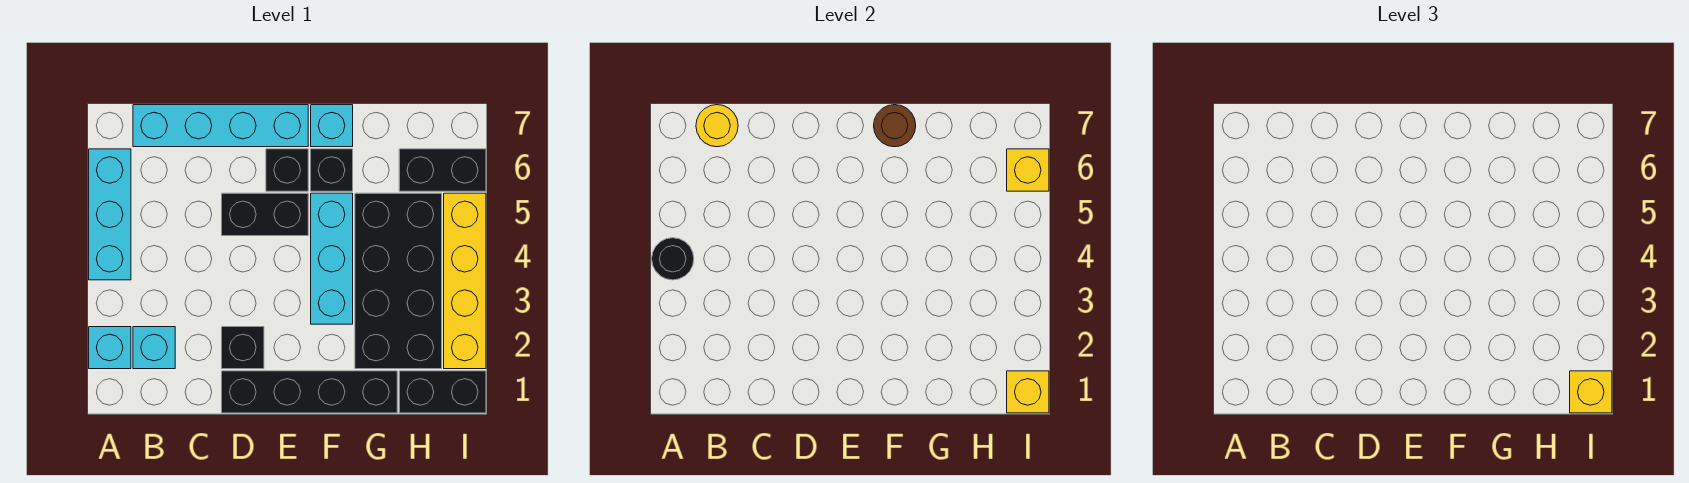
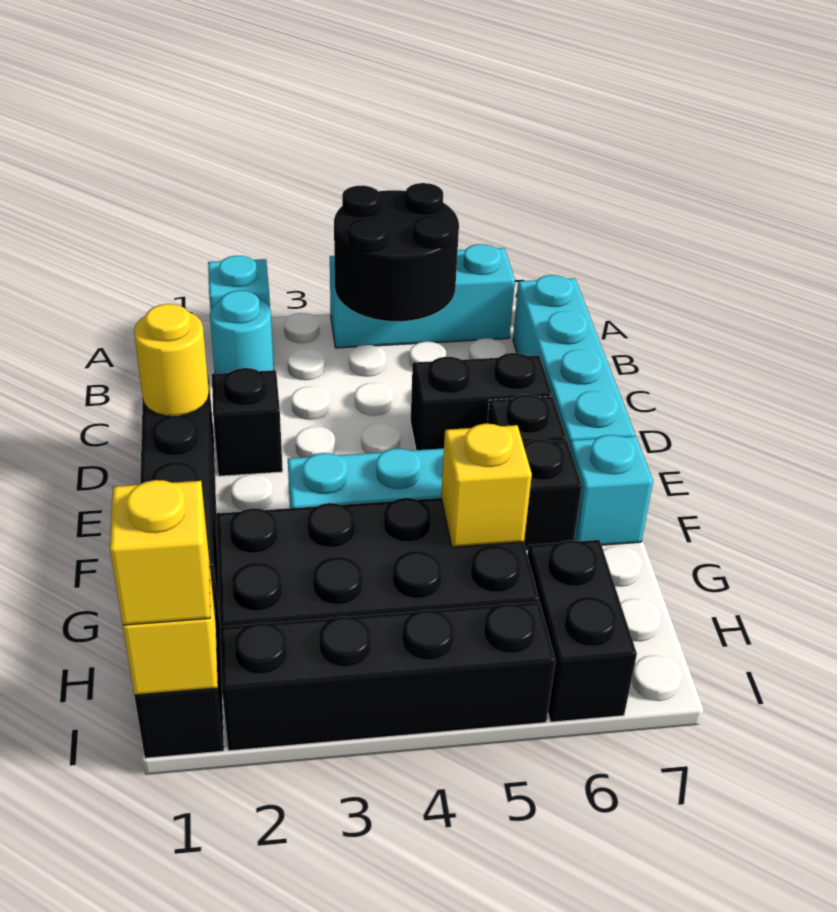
black 1x1 round brick [652,238,694,280] -> black 2x2 round brick [334,183,459,321]
cyan 1x1 brick [133,327,175,369] -> cyan 1x1 round brick [210,290,274,374]
yellow 1x1 round brick [696,105,738,147] -> yellow 1x1 round brick moved to [134,304,209,416]
black 1x2 brick [222,193,308,236] -> black 1x2 brick turned to [410,353,552,450]
brown 1x1 round brick [874,105,916,147] -> none
yellow 1x4 brick [444,193,486,369] -> black 1x4 brick [220,602,555,751]
yellow 1x1 brick [1007,149,1049,191] -> yellow 1x1 brick moved to [441,424,532,547]

